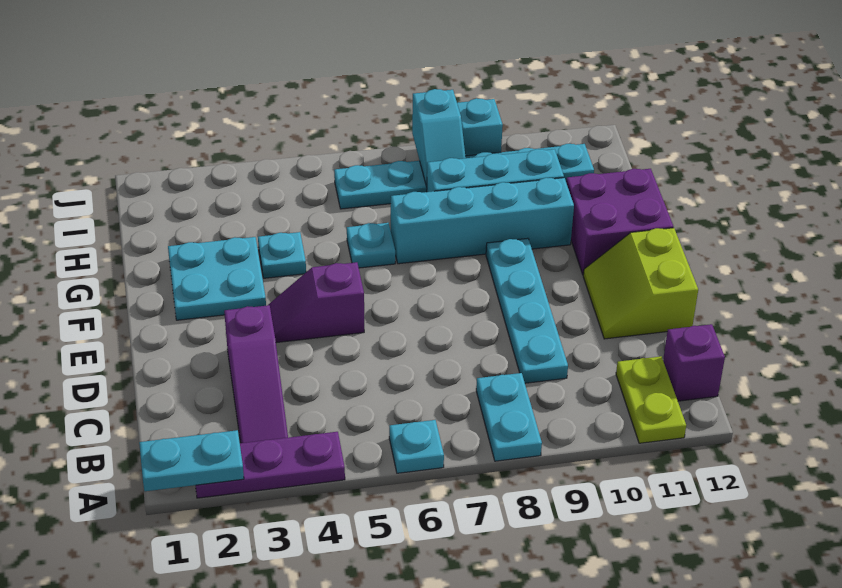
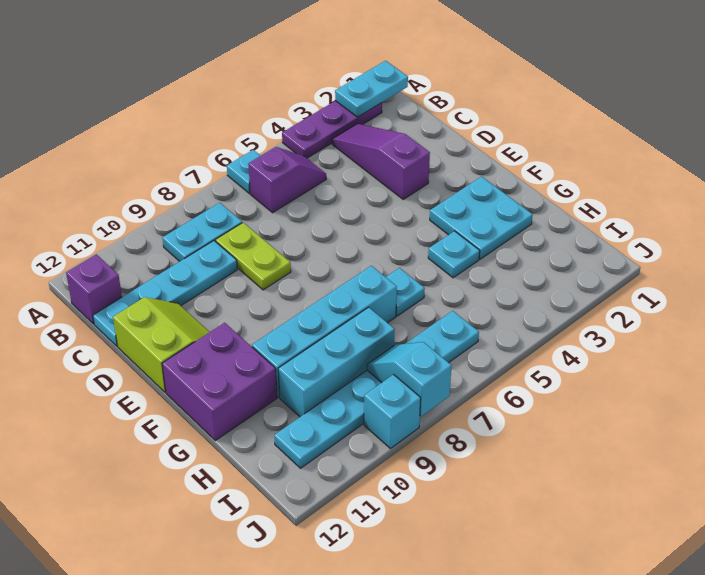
cyan 1x2 plate [476,373,542,461] -> cyan 1x2 plate turned to [163,203,242,261]
lime 1x2 plate [616,356,686,443] -> lime 1x2 plate moved to [216,223,291,290]
cyan 1x4 plate [486,238,568,383] -> cyan 1x4 plate turned to [93,241,237,346]
purple 1x2 slope [268,262,364,343] -> purple 1x2 slope moved to [248,147,326,213]

